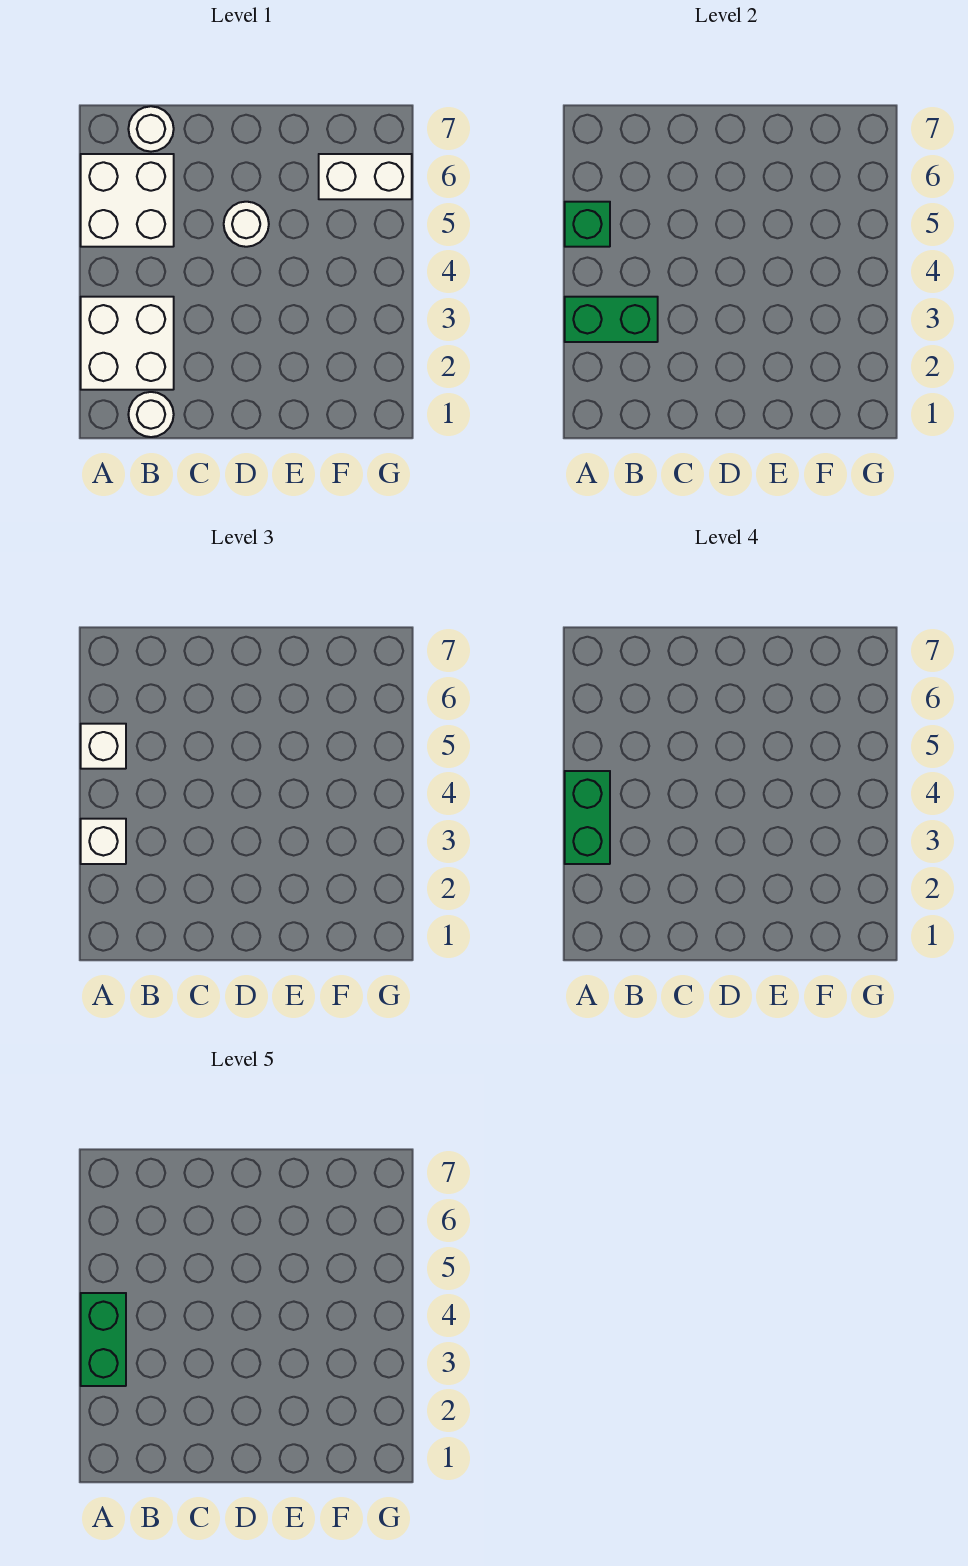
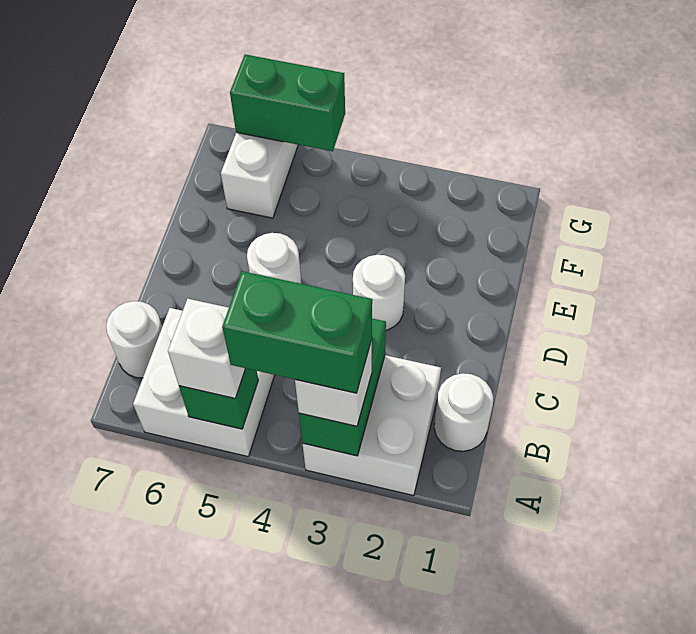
green 1x2 brick [81,1293,126,1386] -> green 1x2 brick moved to [230,55,345,151]
none -> white 1x1 round brick [353,255,405,330]

